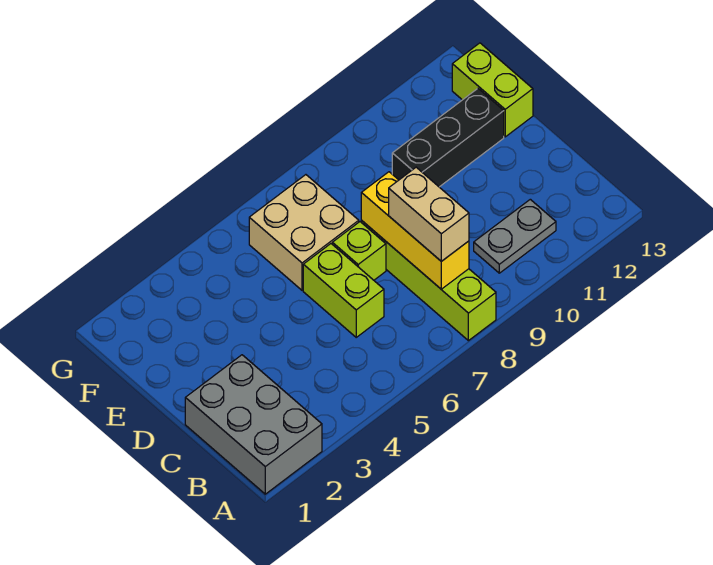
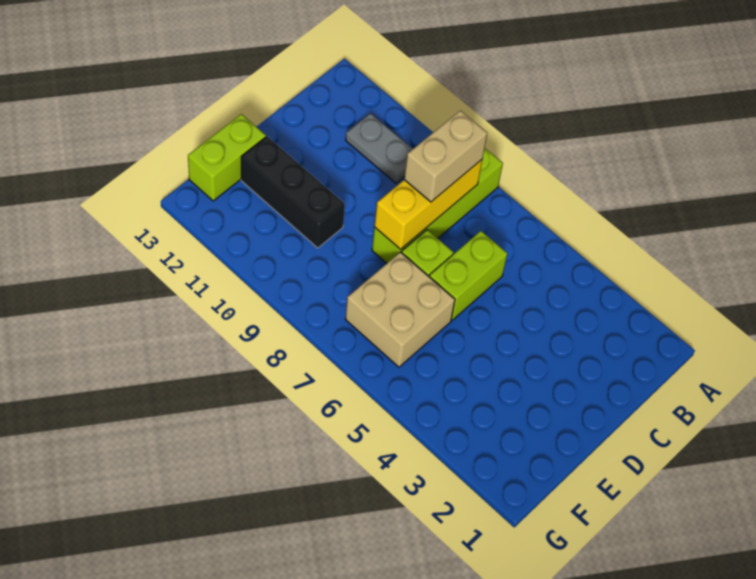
grey 2x3 brick [185,355,322,494] -> none

